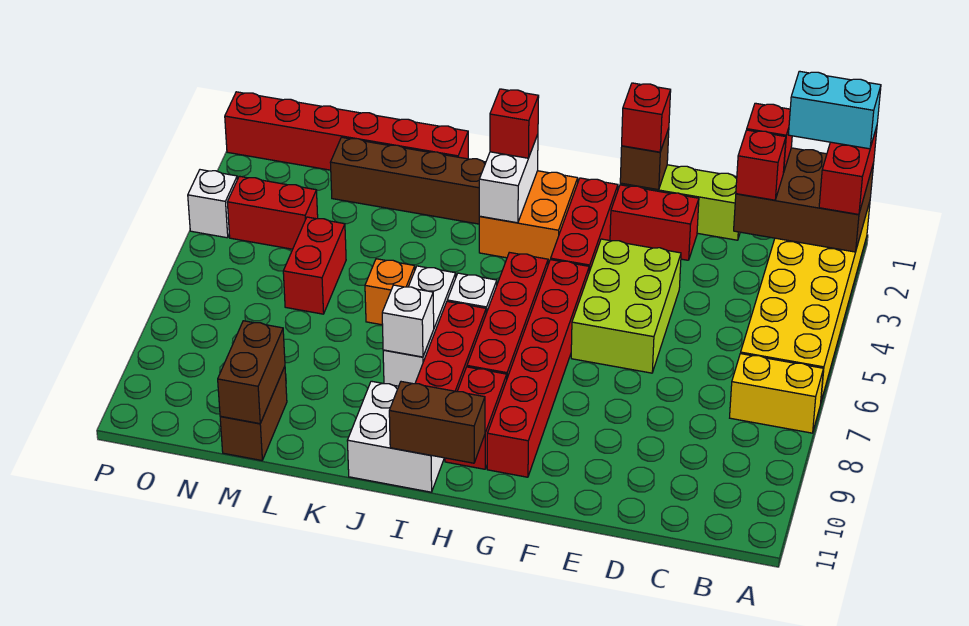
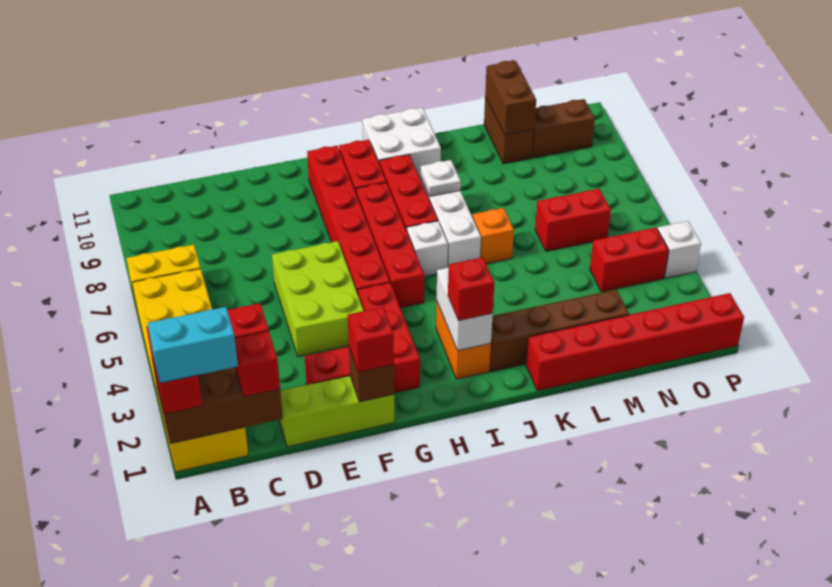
orange 2x2 brick [479,171,578,264] -> orange 1x2 brick [436,302,491,379]
brown 1x2 brick [389,382,485,463] -> brown 1x2 brick moved to [532,99,595,158]
white 1x1 brick [382,285,434,357] -> white 1x1 plate [421,160,461,196]
red 1x2 brick [283,217,346,314] -> red 1x2 brick turned to [535,189,611,251]

